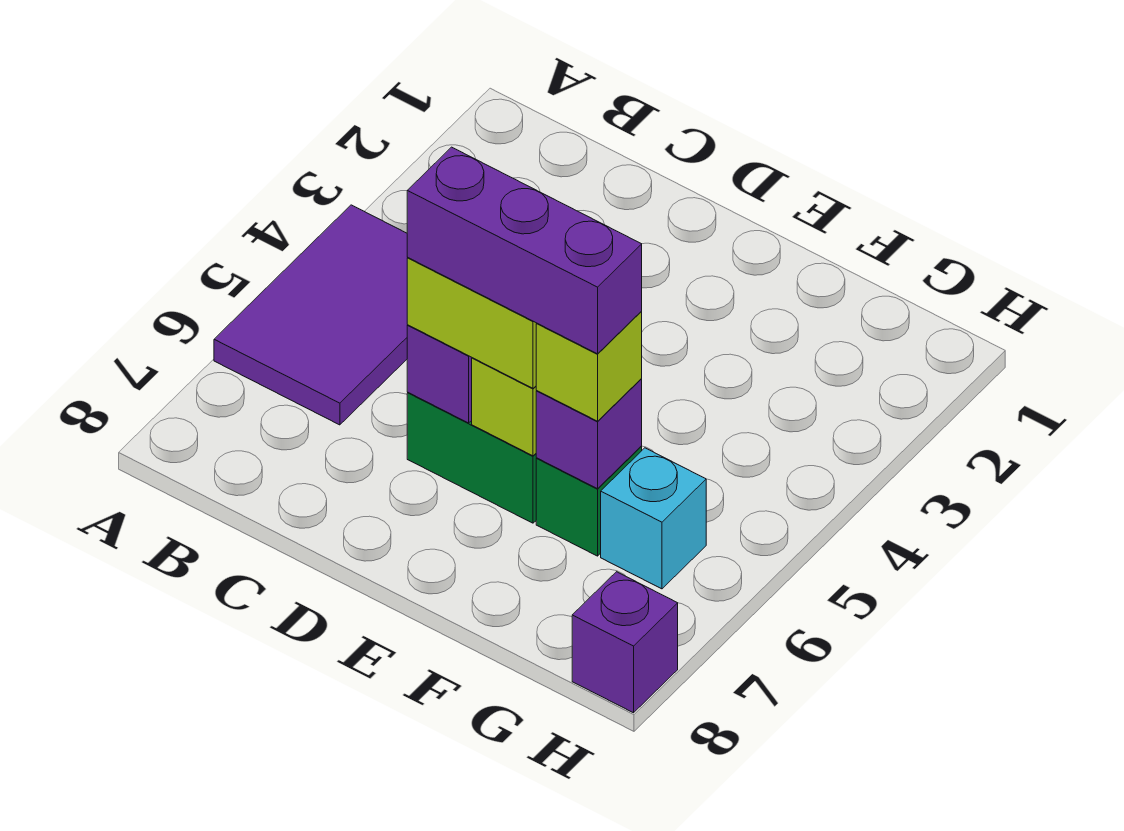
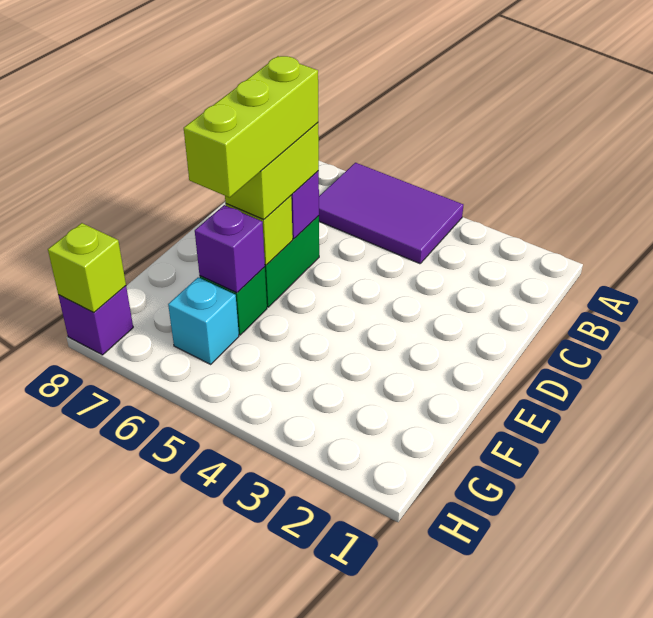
purple 1x3 brick [407,147,642,354] -> lime 1x3 brick [184,56,318,198]
lime 1x1 brick [536,312,642,421] -> lime 1x1 brick moved to [48,223,126,313]

